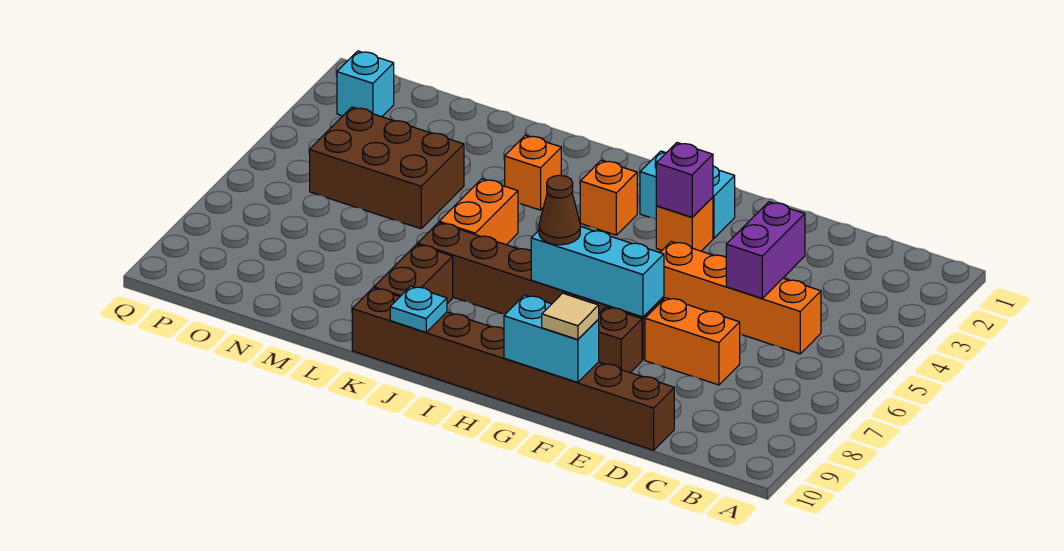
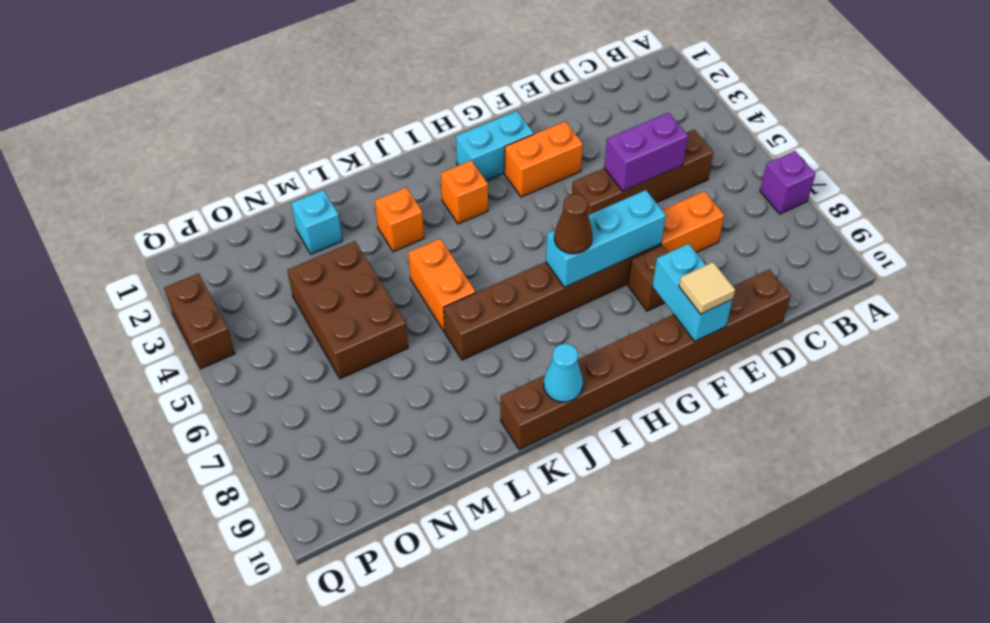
orange 1x4 brick [660,241,821,354] -> brown 1x4 brick [572,130,713,215]
purple 1x2 brick [726,202,805,298] -> purple 1x2 brick turned to [604,113,688,191]
cyan 1x2 brick [504,295,599,382] -> cyan 1x2 brick turned to [652,244,733,341]
orange 1x1 brick [656,197,713,251] -> orange 1x2 brick [504,121,583,197]
purple 1x1 brick [656,143,713,217] -> purple 1x1 brick moved to [760,151,816,214]
cyan 1x1 plate [390,286,447,332] -> cyan 1x1 cone [544,344,583,402]
brown 1x2 brick [374,244,453,304] -> brown 1x2 brick moved to [164,274,235,369]
brown 2x3 brick [310,107,464,229] -> brown 2x3 brick turned to [287,241,408,379]
cyan 1x1 brick [337,51,394,117] -> cyan 1x1 brick moved to [291,190,342,254]

